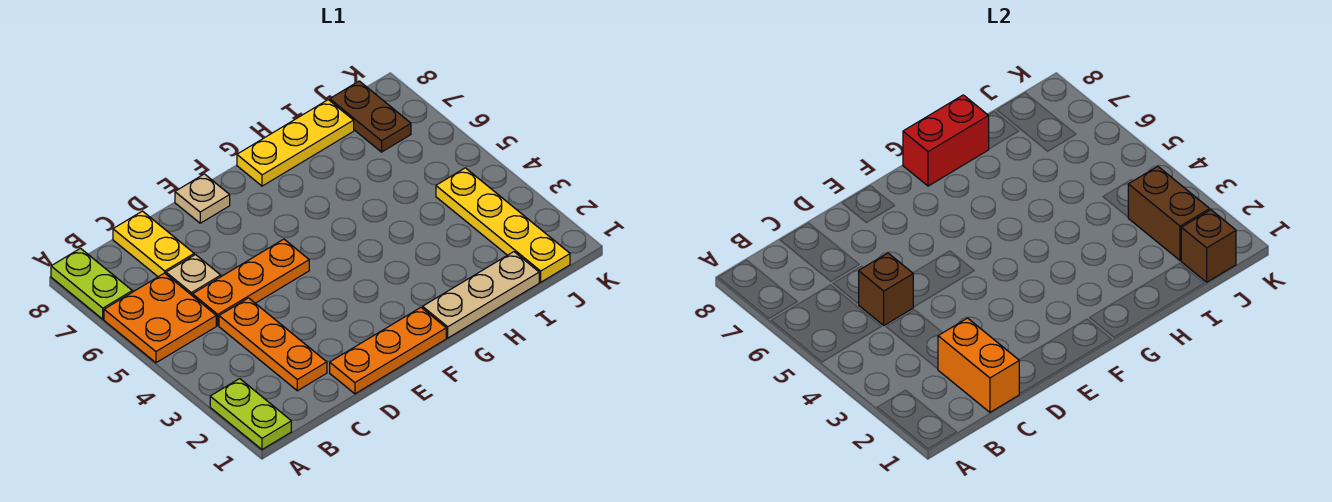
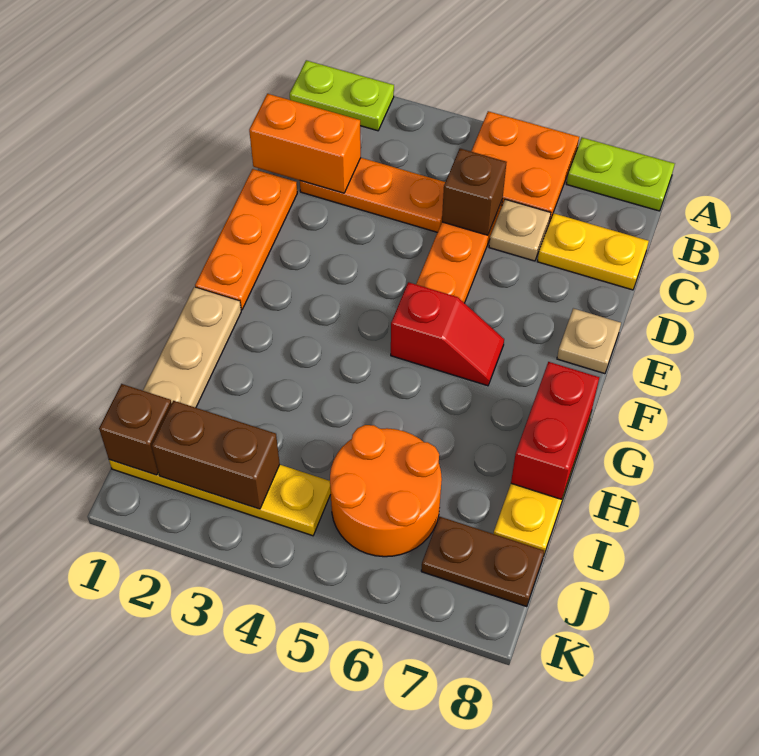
none -> red 1x2 slope [391,282,504,386]
none -> orange 2x2 round brick [330,425,442,557]

